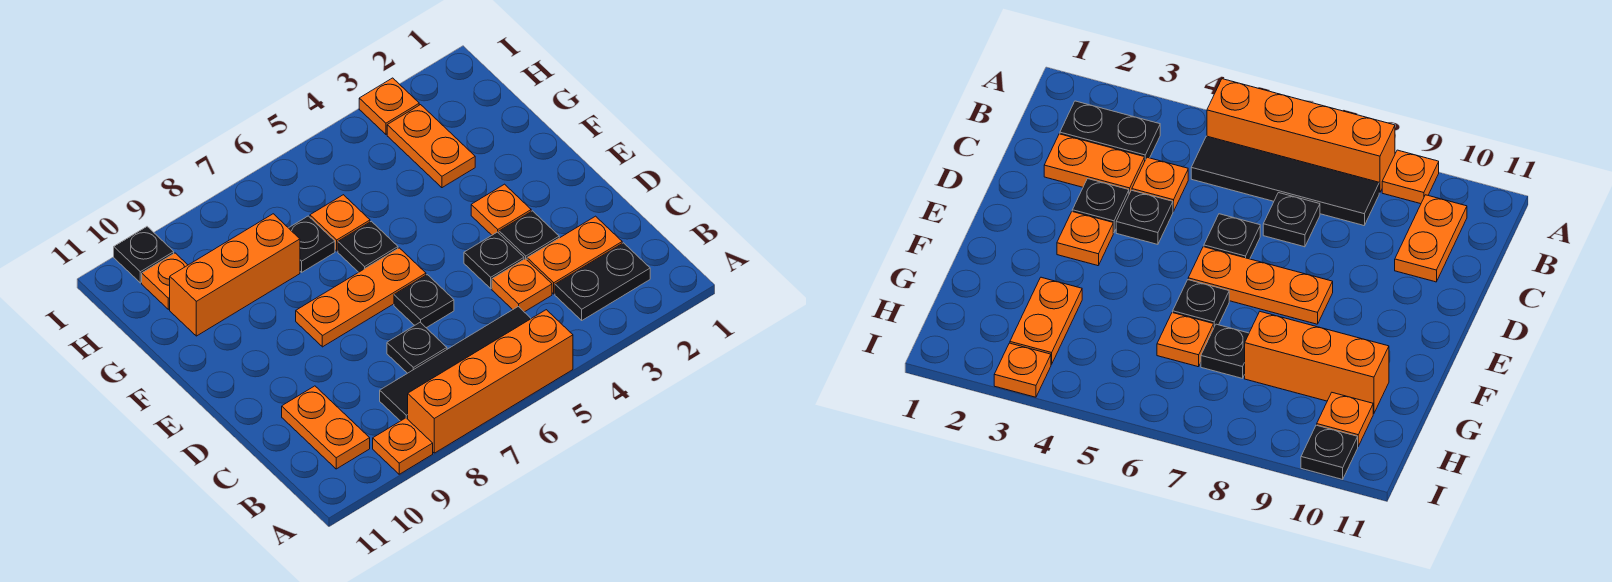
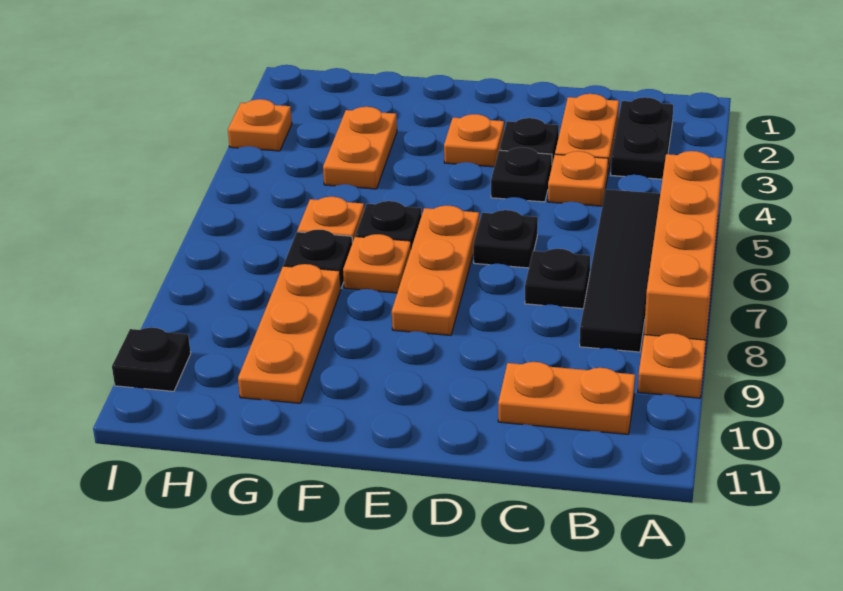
orange 1x2 plate [387,105,475,188] -> orange 1x2 plate turned to [323,107,397,189]
orange 1x3 brick [170,214,300,336] -> orange 1x3 plate [238,264,341,403]
orange 1x1 plate [142,253,187,309] -> orange 1x1 plate moved to [343,234,411,293]

